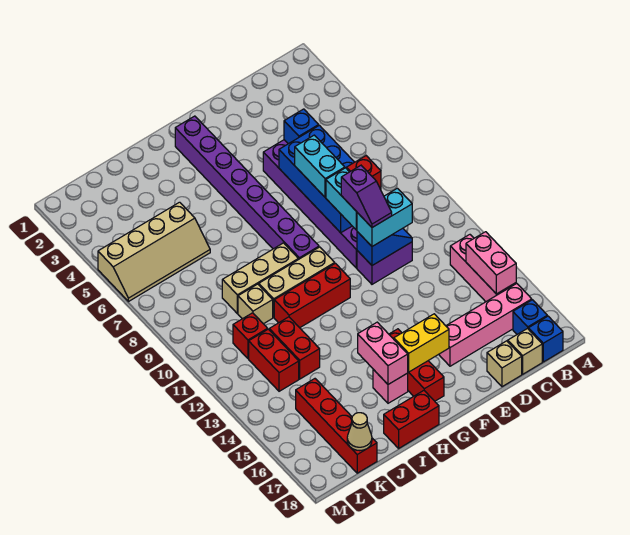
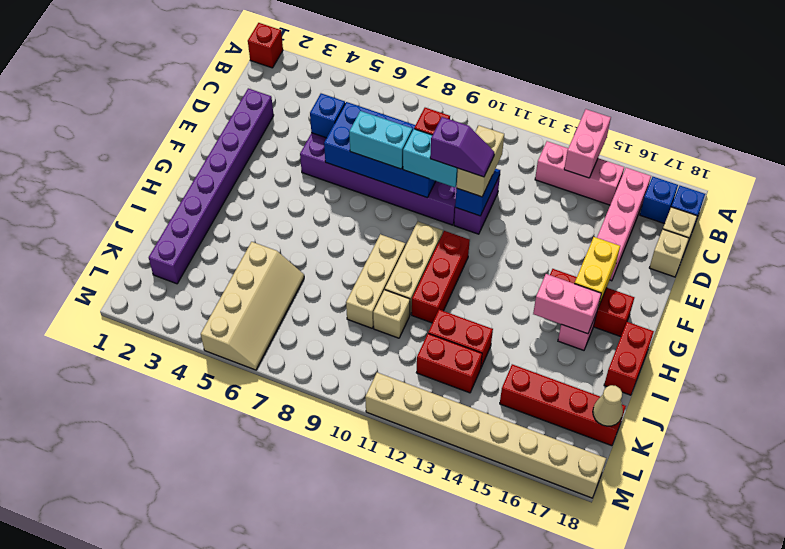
pink 1x2 brick [466,232,516,294] -> pink 1x2 brick turned to [564,109,611,178]
cyan 1x2 brick [357,188,412,246] -> tan 1x2 brick [457,126,504,197]
purple 1x8 brick [175,116,319,259] -> purple 1x8 brick turned to [149,88,274,284]
red 1x1 brick [233,313,268,359] -> red 1x1 brick moved to [248,23,283,68]
none -> tan 1x8 brick [365,373,606,498]

